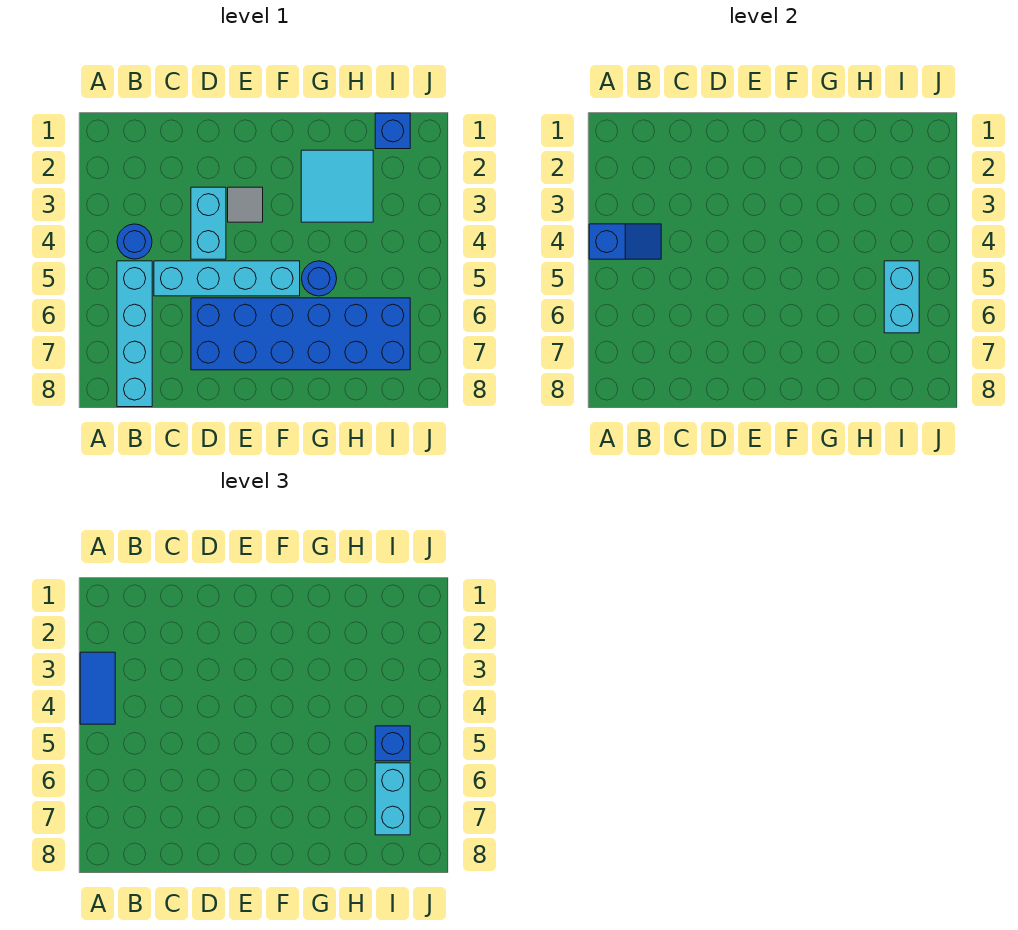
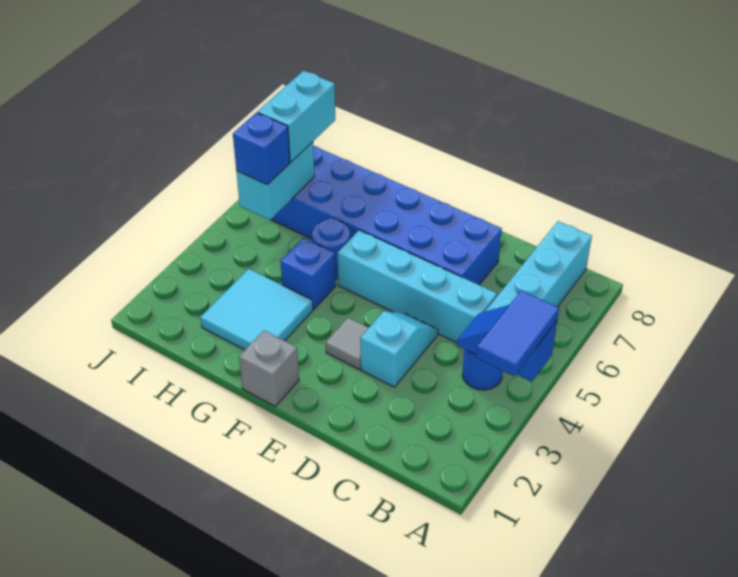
cyan 1x2 brick [191,187,226,259] -> cyan 1x2 slope [360,311,438,387]
none -> grey 1x1 brick [239,330,299,406]
blue 1x1 brick [375,113,410,149] -> blue 1x1 brick moved to [281,238,336,309]

